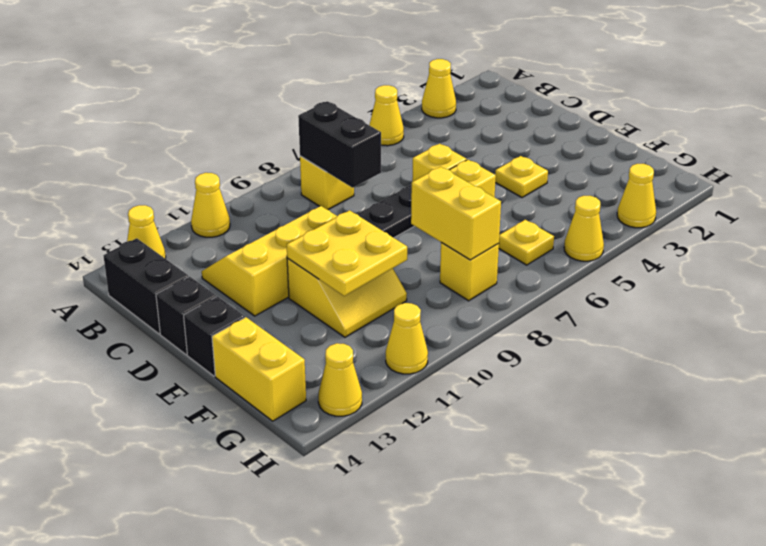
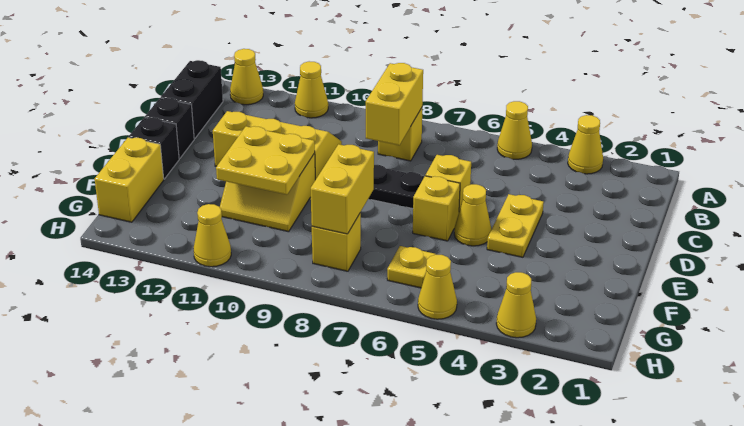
black 1x2 brick [298,101,381,188] -> yellow 1x2 brick [366,63,423,145]
yellow 1x1 plate [495,156,548,198] -> yellow 1x2 plate [487,194,544,257]
yellow 1x1 cone [318,343,362,416] -> yellow 1x1 cone moved to [454,184,491,246]

